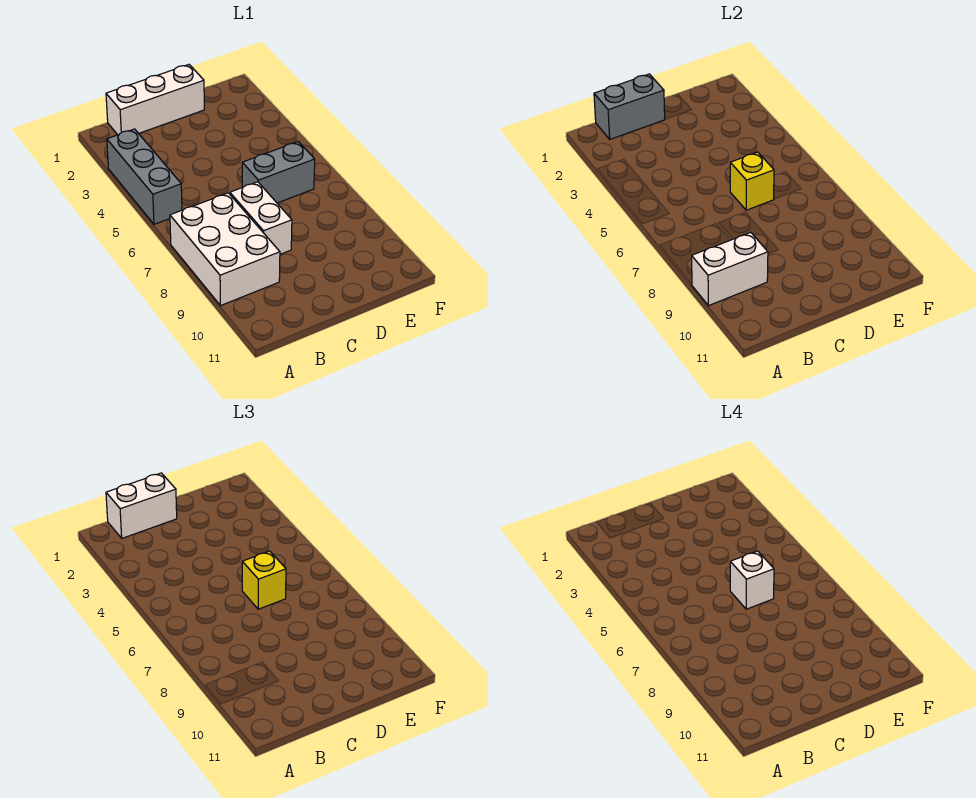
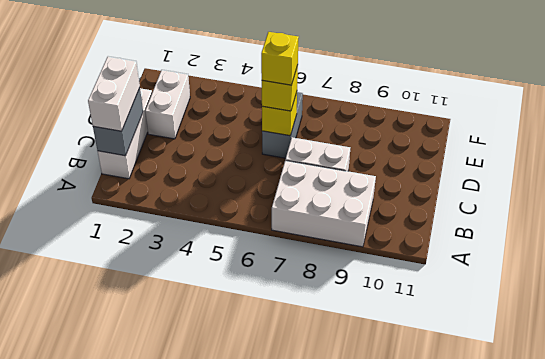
grey 1x3 brick [107,129,182,224] -> none
white 1x2 brick [692,232,768,306] -> white 1x2 brick moved to [145,70,190,139]
white 1x1 brick [730,551,774,609] -> yellow 1x1 brick [261,32,299,85]

